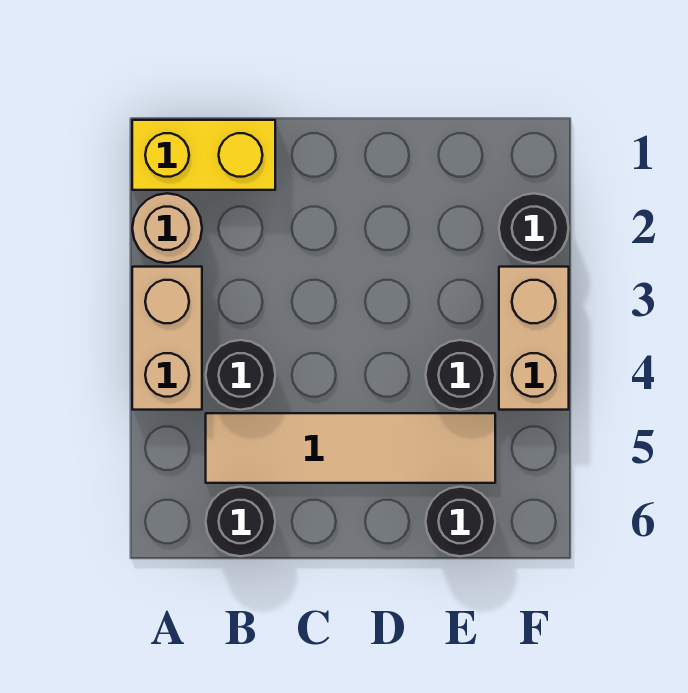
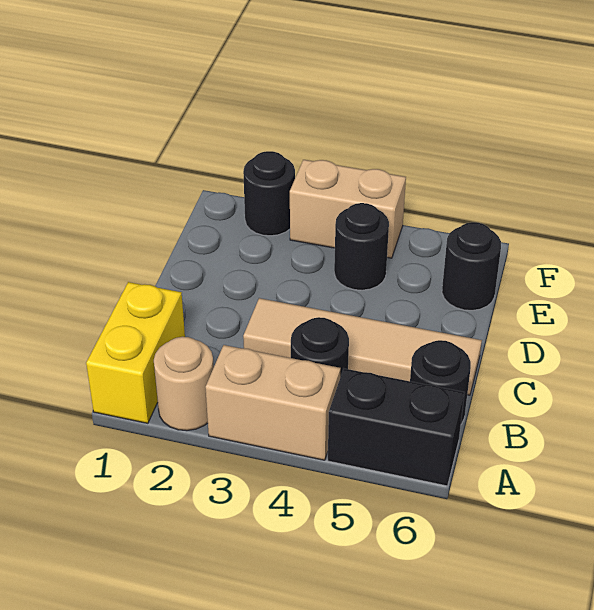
none -> black 1x2 brick [328,369,465,486]
tan 1x4 tile [206,413,495,483] -> tan 1x4 tile turned to [243,298,482,395]

